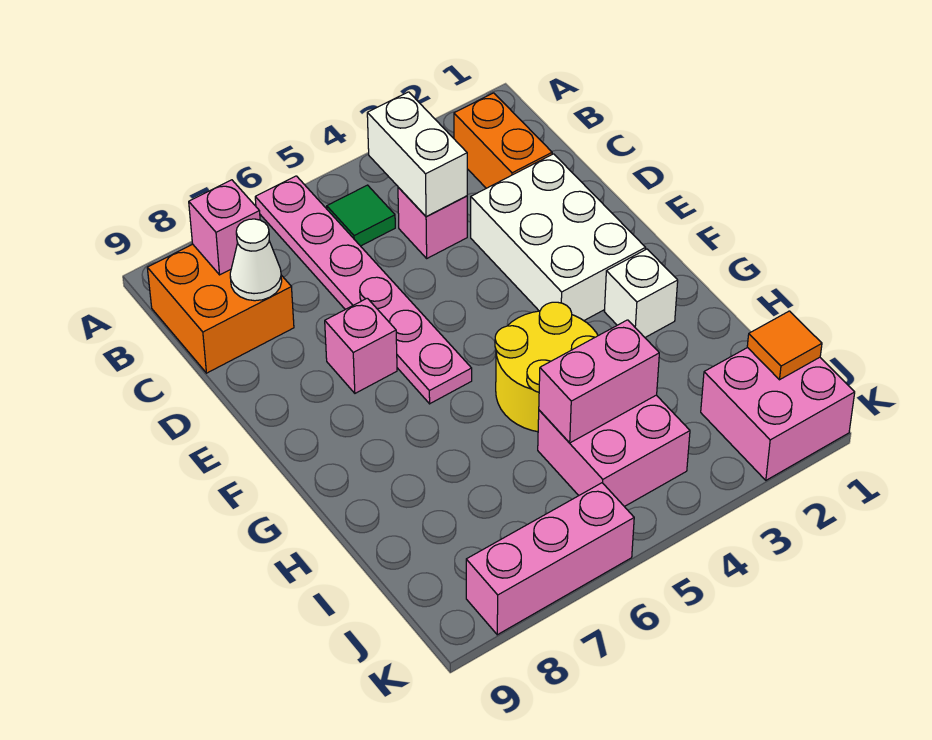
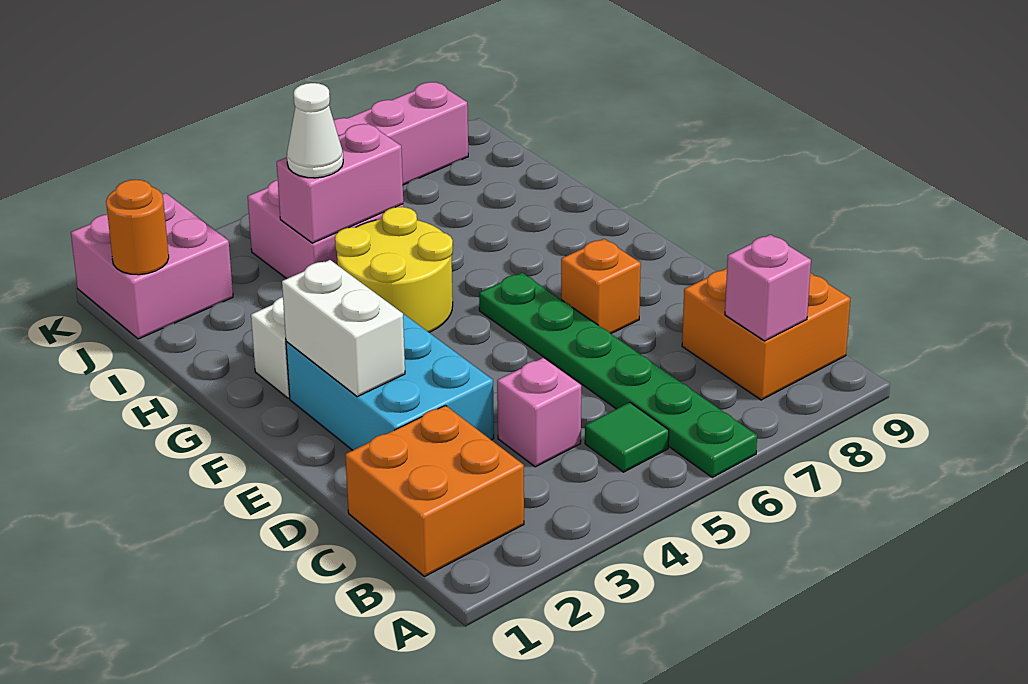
pink 1x6 plate [255,176,472,404] -> green 1x6 plate [479,273,757,477]
orange 1x2 brick [454,93,552,188] -> orange 2x2 brick [345,405,524,576]
white 1x2 brick [367,92,467,217] -> white 1x2 brick moved to [282,260,405,397]
white 1x1 cone [230,219,282,301] -> white 1x1 cone moved to [287,83,343,178]
white 2x3 brick [471,154,646,321] -> cyan 2x3 brick [286,314,494,450]
pink 1x1 brick [325,298,397,393] -> orange 1x1 brick [561,239,641,334]
orange 1x1 tile [747,311,822,380] -> orange 1x1 round brick [106,180,169,275]

